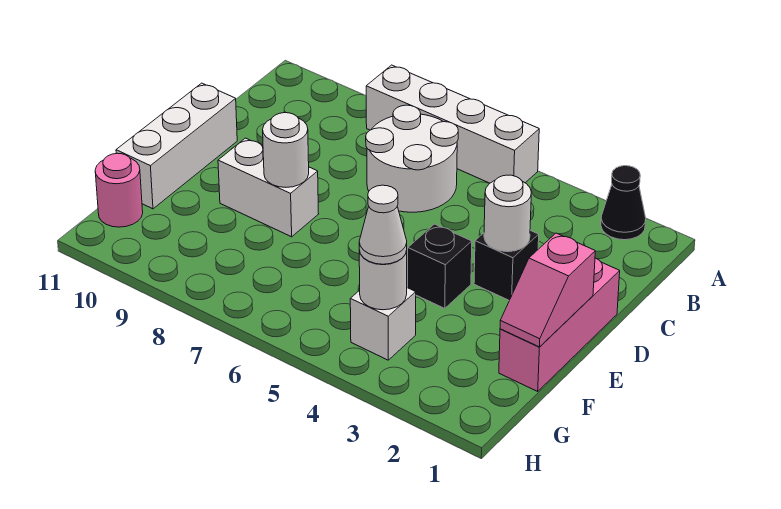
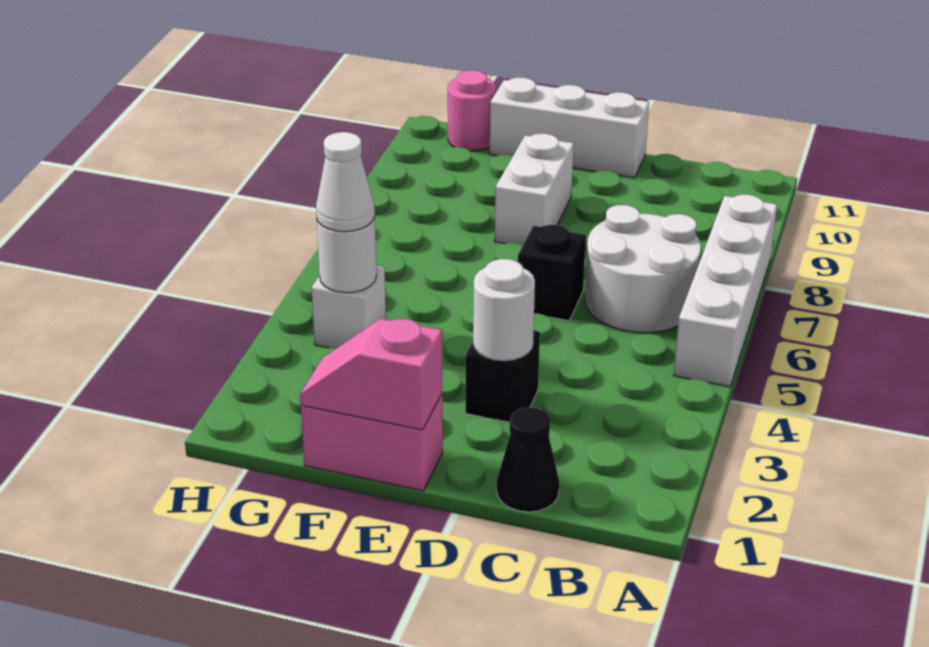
black 1x1 cone [601,166,646,240] -> black 1x1 cone moved to [497,407,559,512]
pink 1x3 brick [499,258,620,391] -> pink 1x2 brick [301,394,443,491]
black 1x1 brick [408,224,472,308] -> black 1x1 brick moved to [518,225,586,321]
white 1x1 round brick [263,113,309,187] -> none

